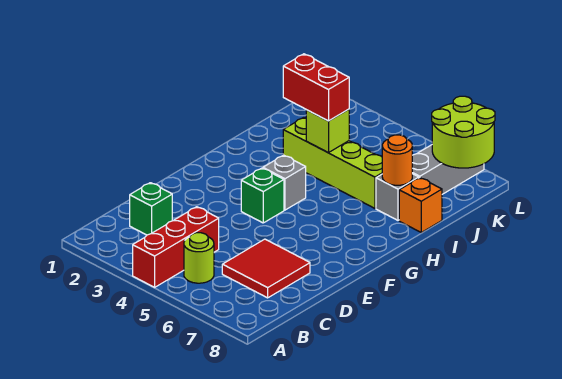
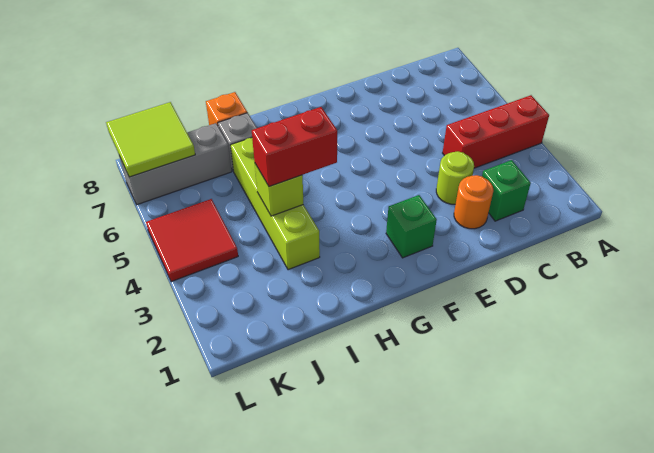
lime 1x1 round brick [184,233,214,283] -> lime 1x1 round brick moved to [436,151,474,204]
red 2x2 tile [222,239,310,298] -> red 2x2 tile moved to [146,199,238,282]
green 1x1 brick [241,168,284,223] -> green 1x1 brick moved to [386,195,437,258]
grey 1x1 brick [263,155,306,210] -> none
red 1x2 brick [283,54,350,121] -> red 1x2 brick turned to [252,107,337,187]
orange 1x1 round brick [382,135,412,185] -> orange 1x1 round brick moved to [454,175,493,229]
lime 2x2 round brick [432,96,495,168] -> lime 2x2 tile [106,102,195,177]

